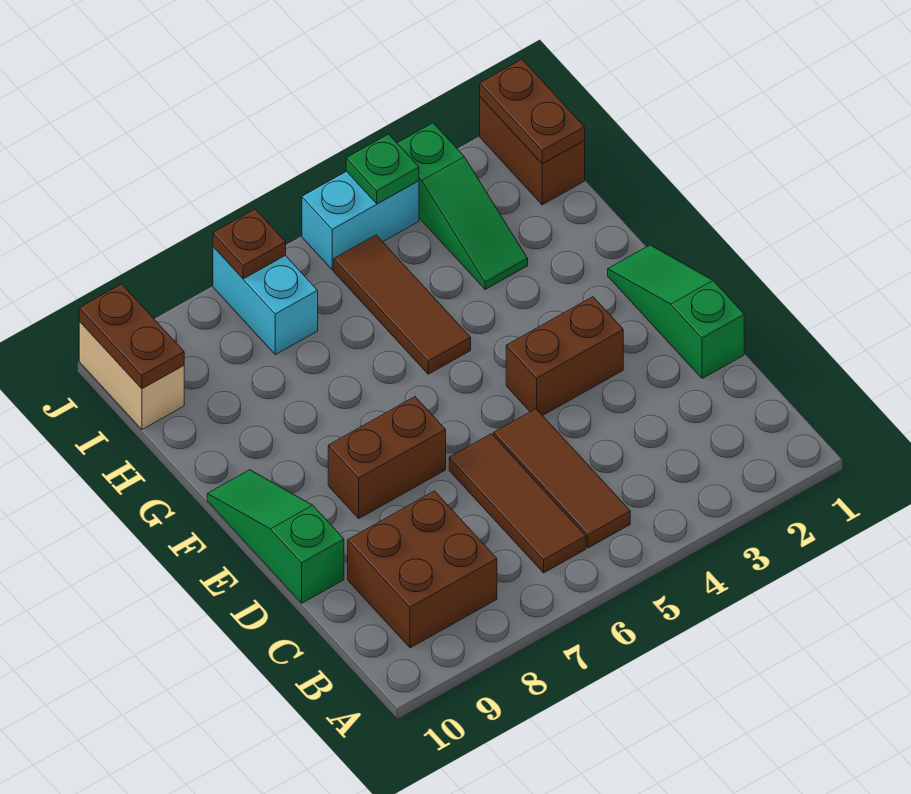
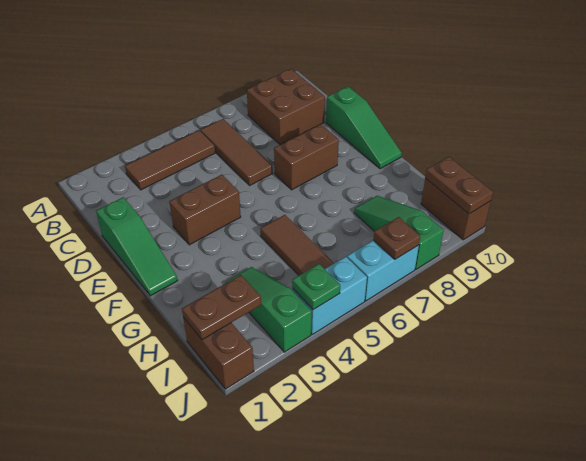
brown 1x3 tile [494,409,630,548] -> brown 1x3 tile turned to [125,130,215,190]
none -> green 1x3 slope [354,196,444,269]
brown 1x2 plate [480,59,585,164] -> brown 1x2 plate turned to [182,275,261,340]
cyan 1x2 brick [213,247,318,355] -> cyan 1x2 brick turned to [347,240,419,301]
tan 1x2 brick [79,322,184,429] -> brown 1x2 brick [421,178,491,240]

